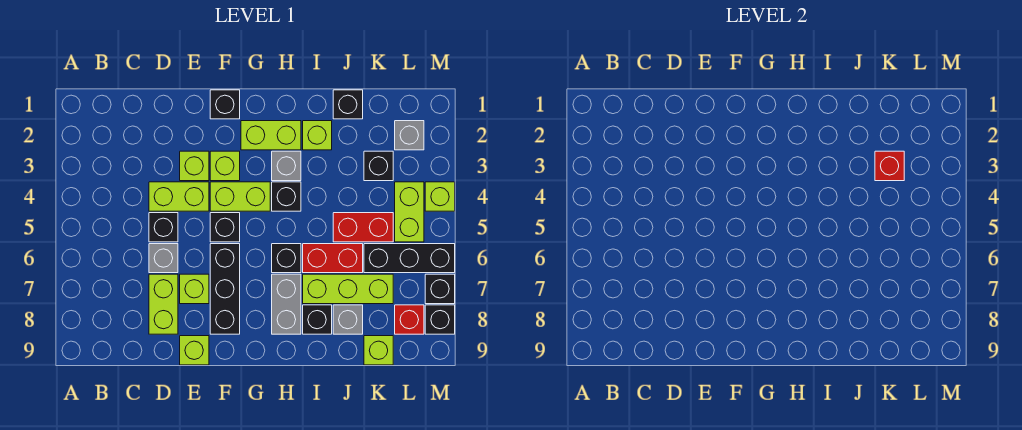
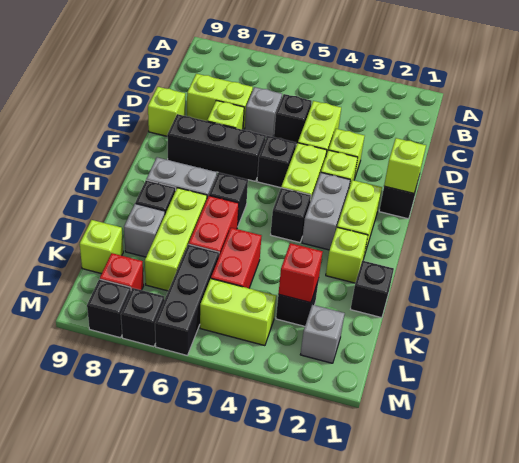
grey 1x1 brick [272,151,301,181] -> grey 1x2 brick [302,173,350,250]
lime 1x1 brick [425,182,455,211] -> lime 1x1 brick moved to [384,138,426,193]

